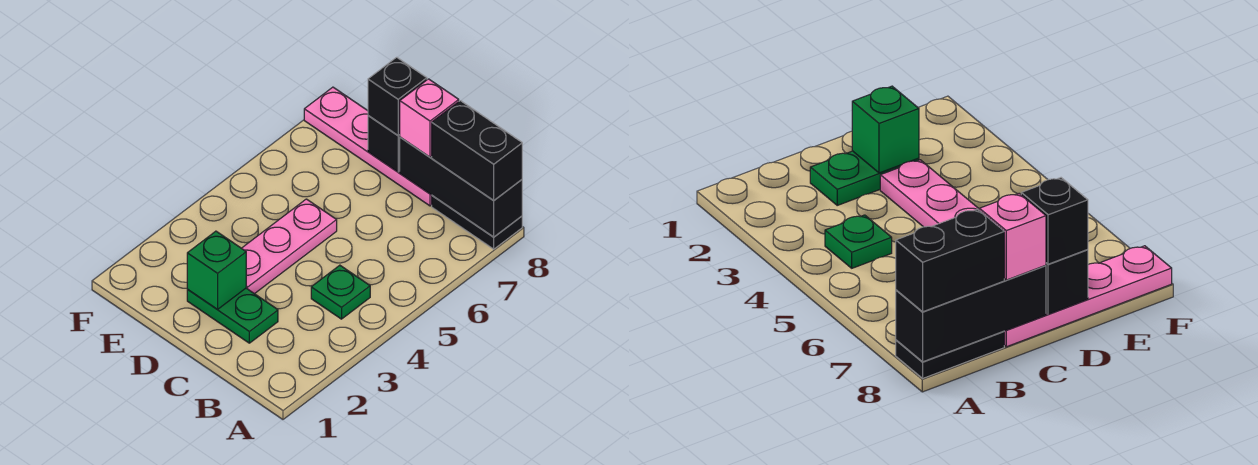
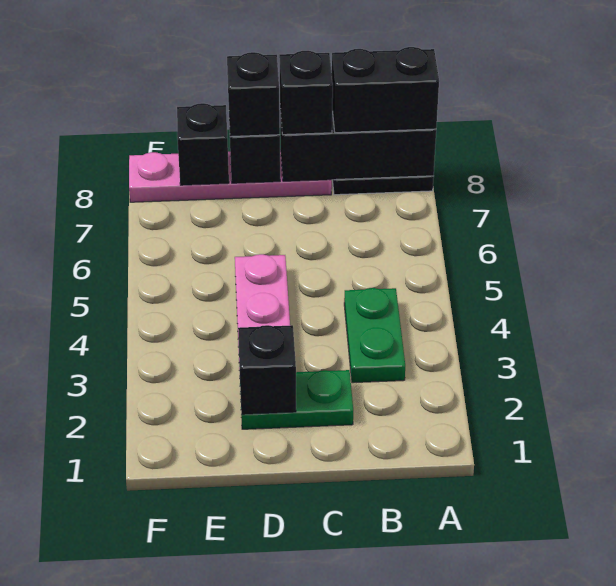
green 1x1 plate [311,265,370,319] -> green 1x2 plate [344,288,405,383]
pink 1x1 brick [400,79,459,157] -> black 1x1 brick [279,51,333,135]
green 1x1 brick [187,231,246,309] -> black 1x1 brick [238,325,296,414]
none -> black 1x1 brick [177,103,229,185]

